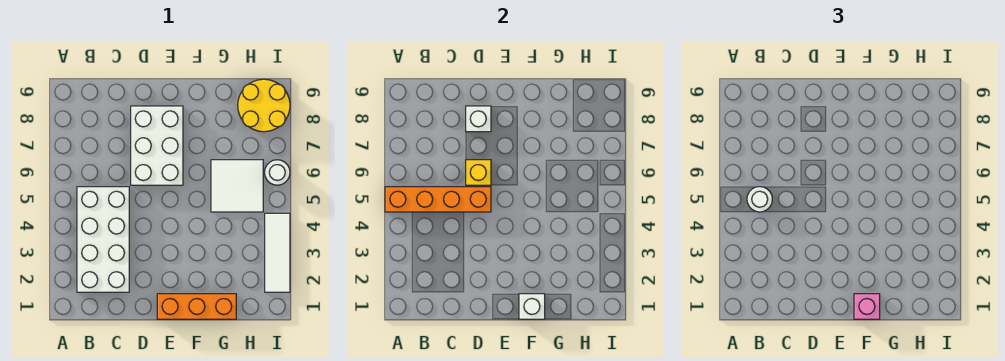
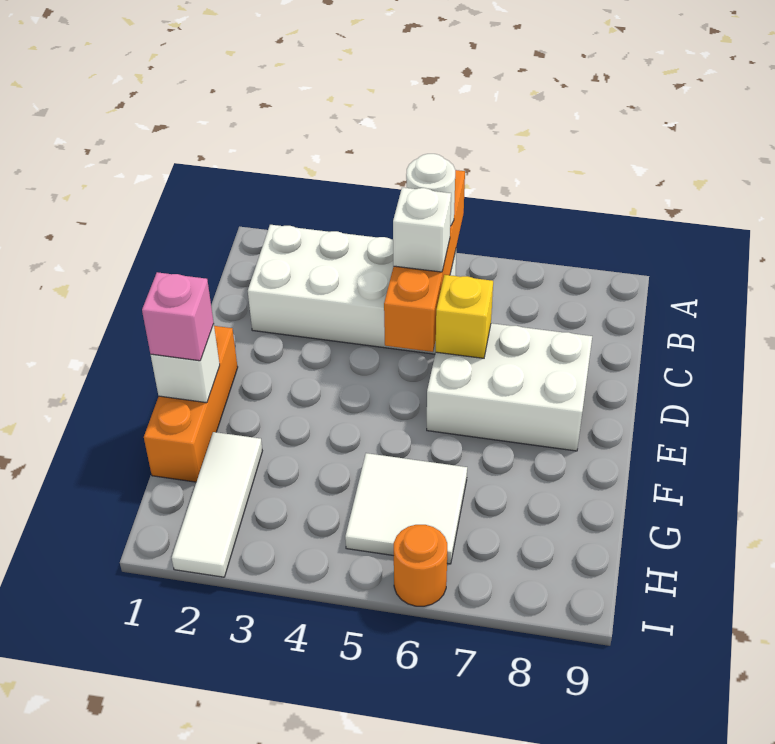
white 1x1 brick [466,106,491,132] -> white 1x1 brick moved to [393,187,451,272]
yellow 2x2 round brick [238,79,290,132] -> none
white 1x3 tile [265,213,290,292] -> white 1x3 tile turned to [172,432,262,577]
white 1x1 round brick [265,160,290,185] -> orange 1x1 round brick [394,525,447,606]

